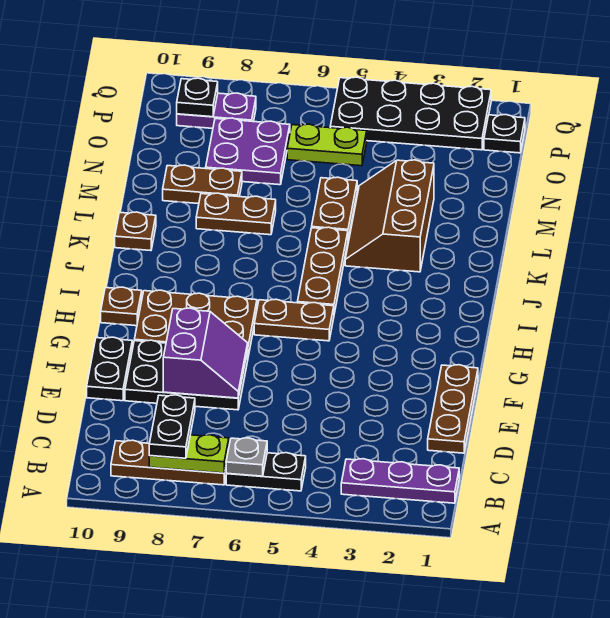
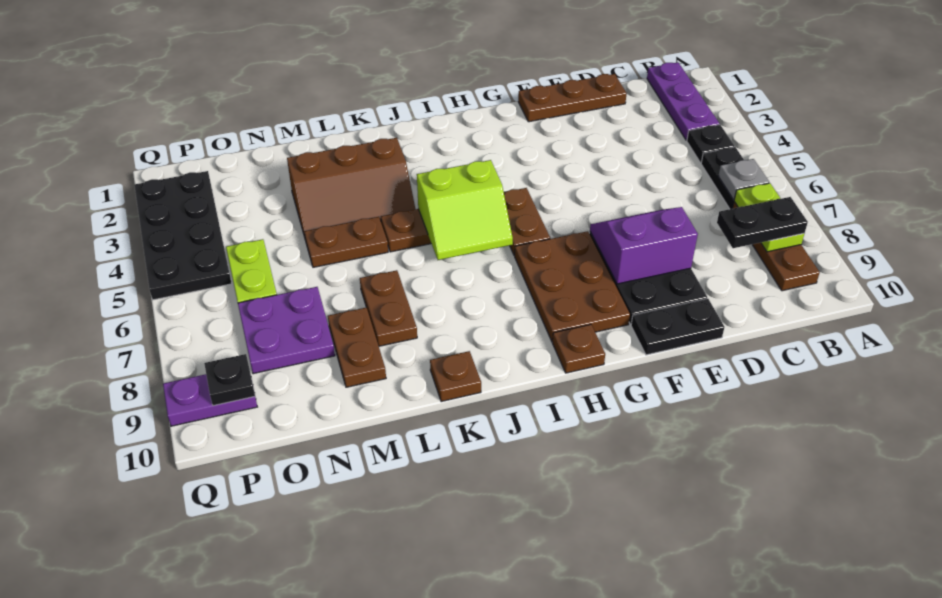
none -> lime 2x2 slope [417,160,513,260]
black 1x1 plate [484,115,525,153] -> black 1x1 plate moved to [687,125,734,163]
purple 1x2 plate [177,93,256,128] -> purple 1x2 plate turned to [163,374,257,426]

